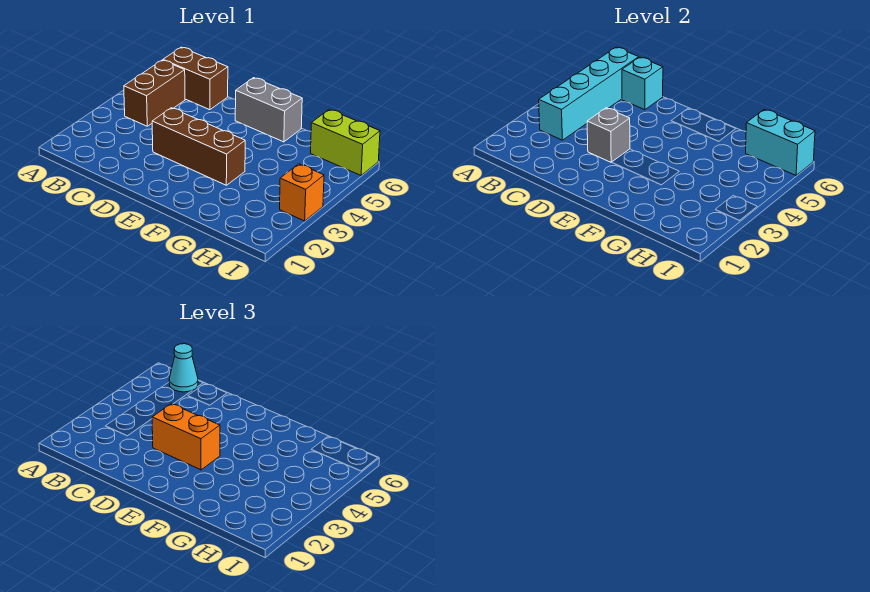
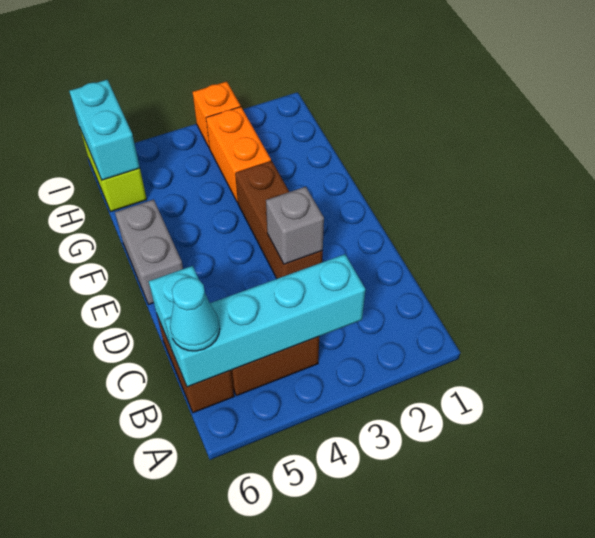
orange 1x2 brick [152,404,220,470] -> orange 1x2 brick moved to [206,107,271,202]

